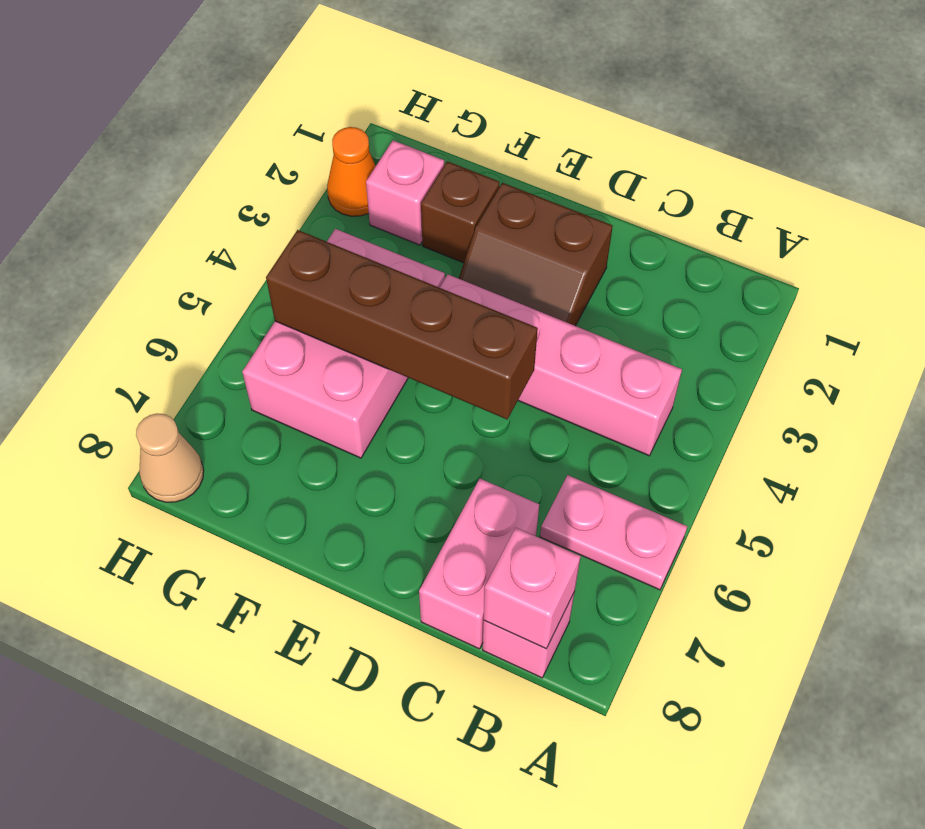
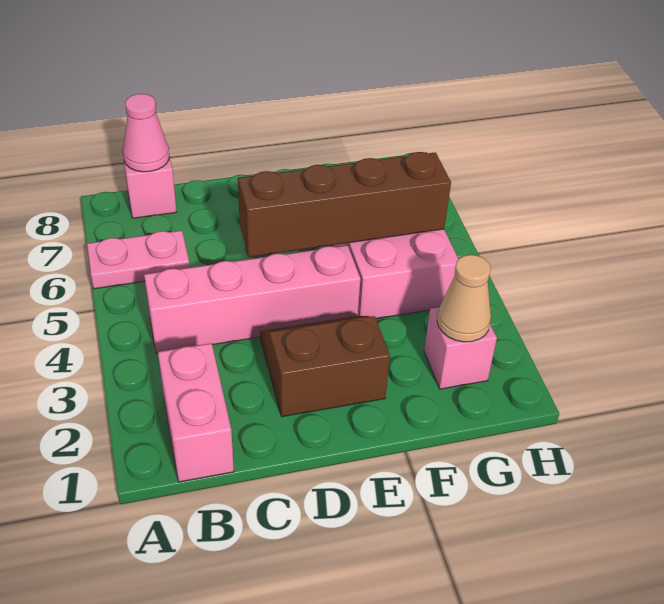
pink 1x1 brick [484,528,581,649] -> pink 1x1 cone [123,94,169,172]
pink 1x2 brick [419,479,539,649] -> pink 1x2 brick moved to [158,343,234,482]
brown 1x1 brick [421,161,499,263] -> none
orange 1x1 cone [327,127,376,216] -> none
tan 1x1 cone [136,413,204,502] -> tan 1x1 cone moved to [437,255,491,342]

